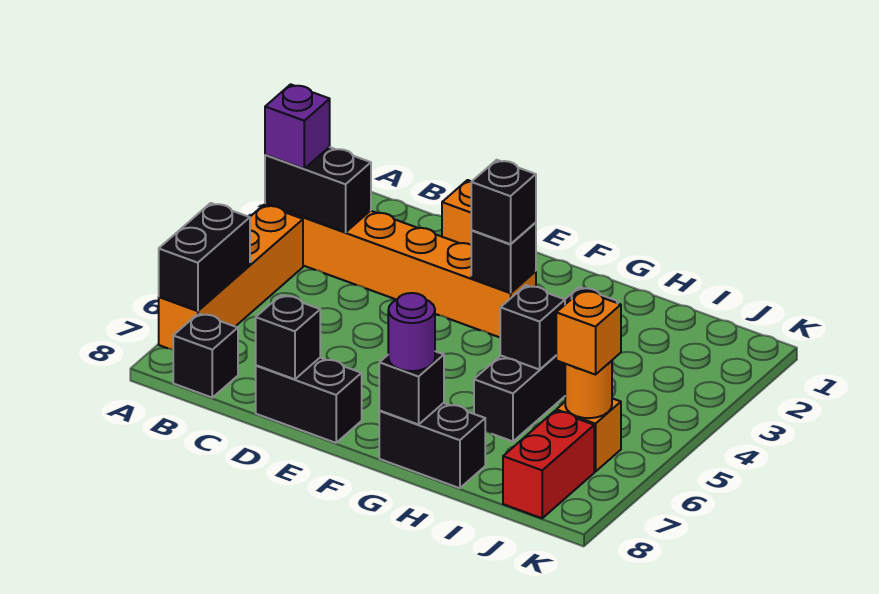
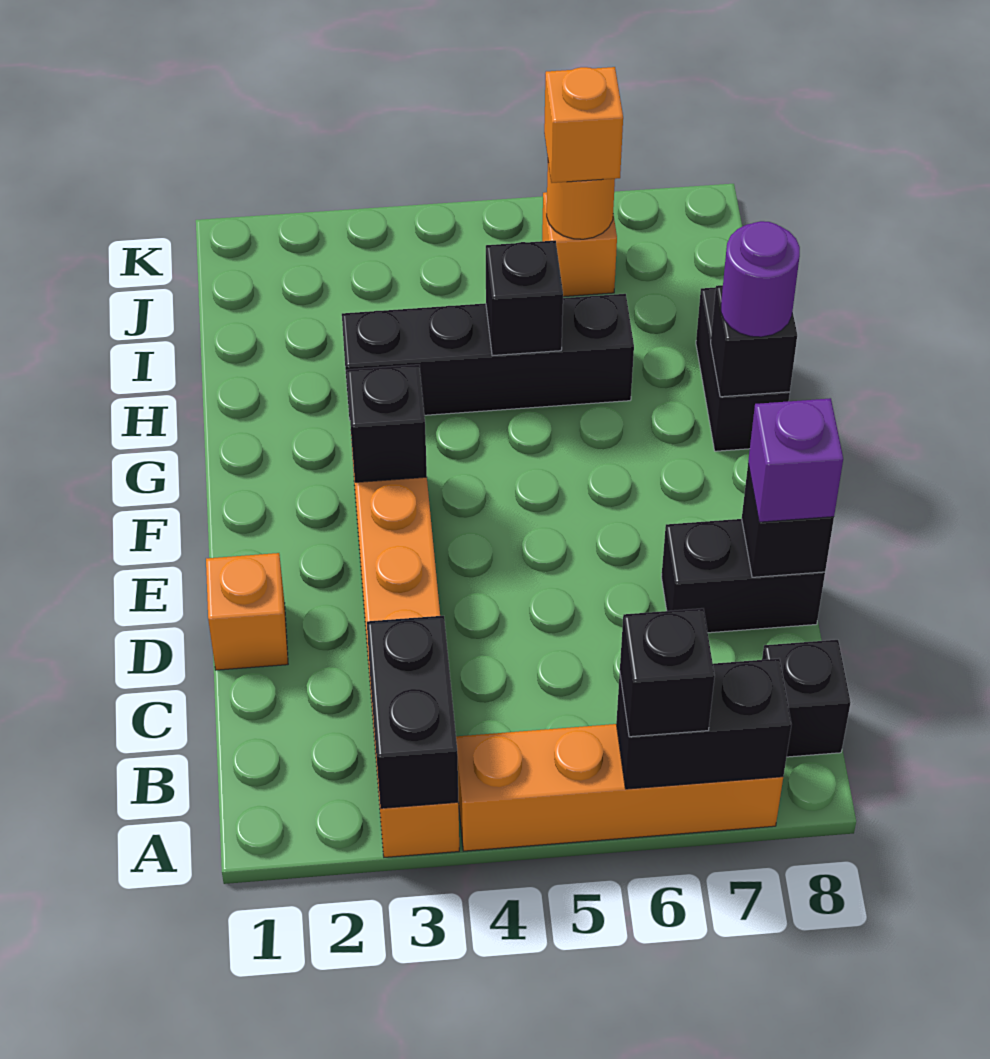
purple 1x1 brick [265,84,330,169] -> purple 1x1 brick moved to [748,398,843,522]
black 1x2 brick [256,358,362,443] -> black 1x2 brick turned to [661,519,825,633]
black 1x1 brick [471,160,536,244] -> black 1x1 brick moved to [620,608,715,737]
red 1x2 brick [503,411,594,518] -> none

